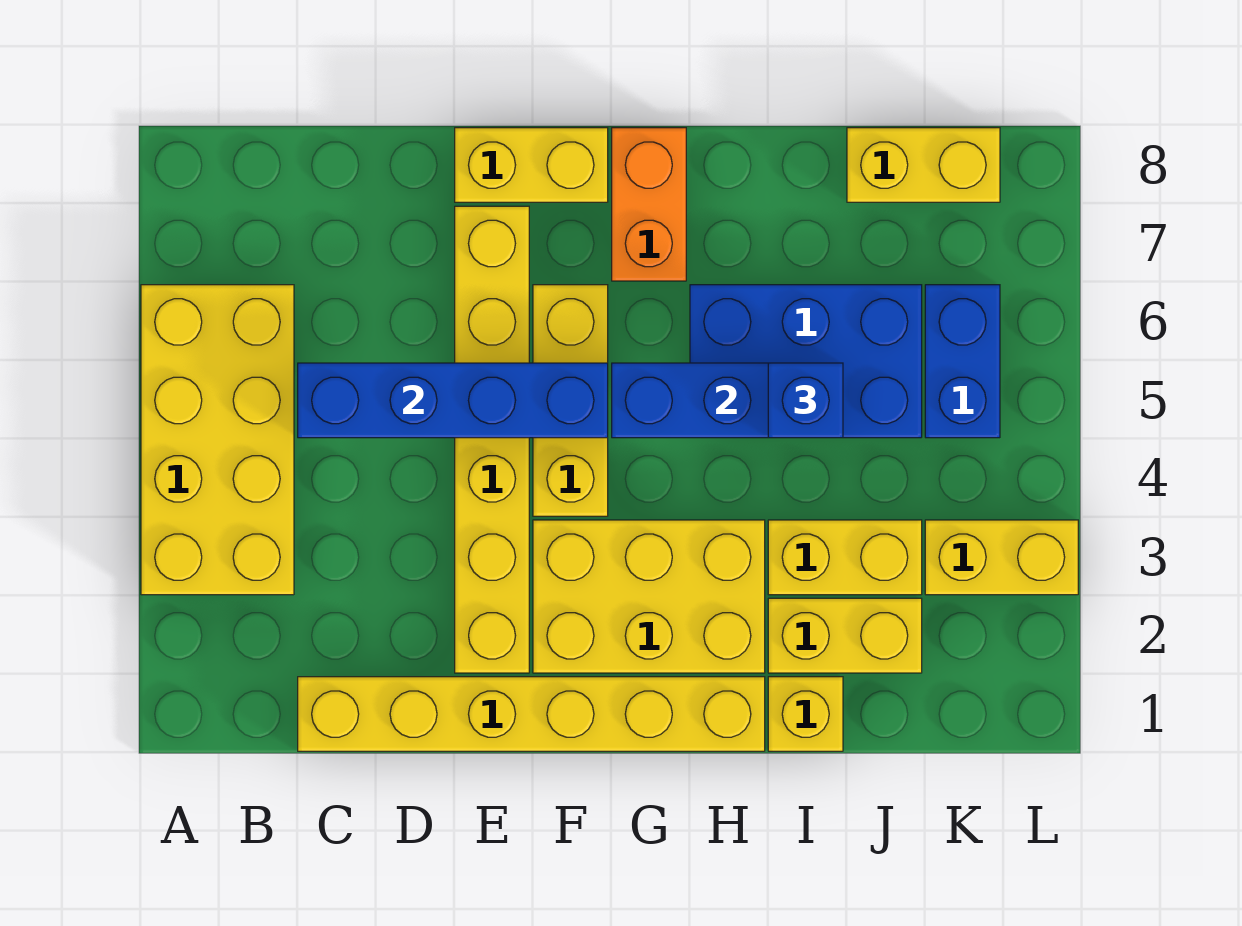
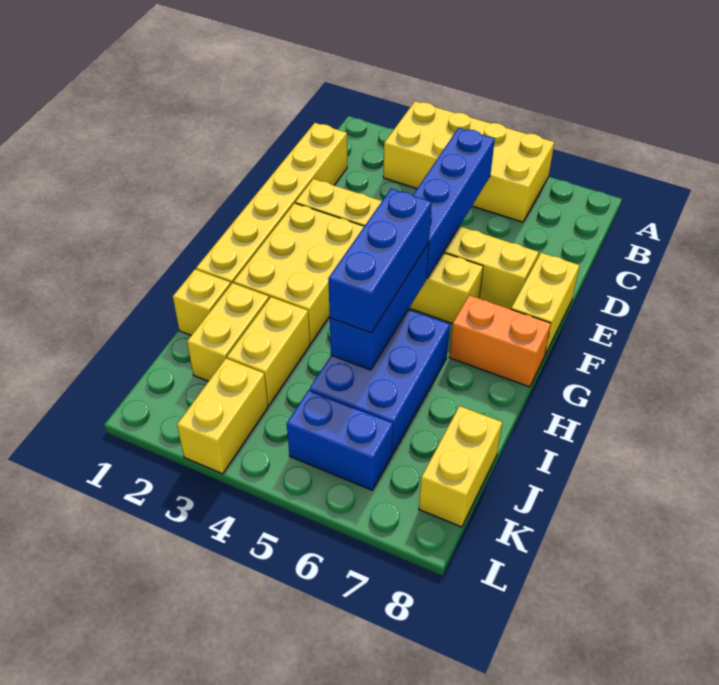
blue 1x1 brick [768,363,843,438] -> blue 1x3 brick [328,189,432,333]

